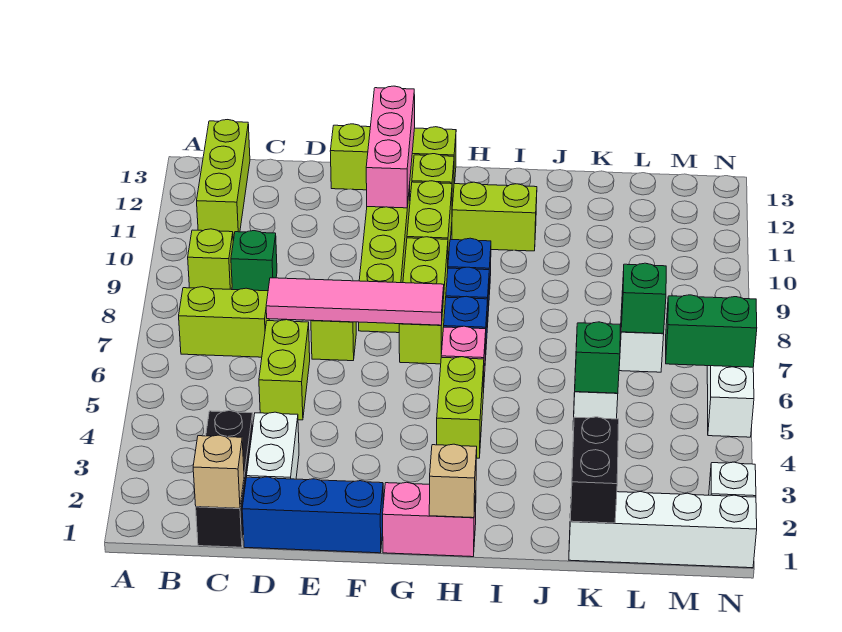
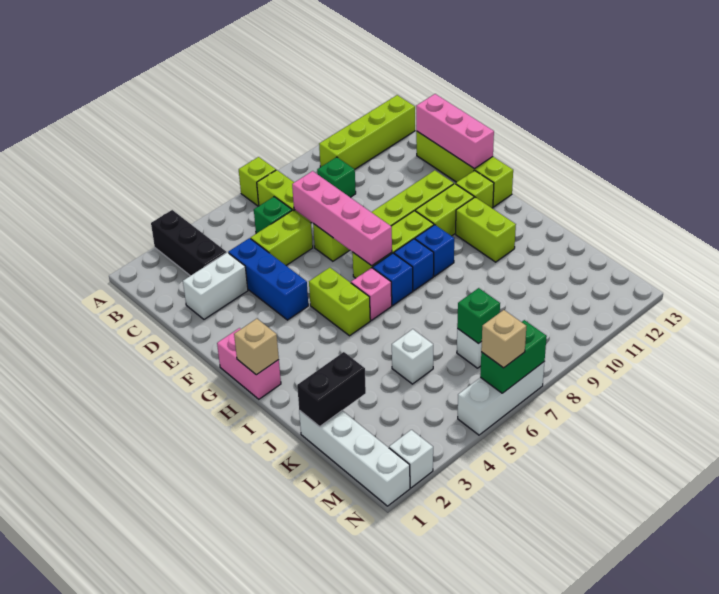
lime 1x1 brick [188,229,233,290] -> lime 1x1 brick moved to [239,157,276,206]
lime 1x3 brick [197,120,250,240] -> lime 1x4 brick [319,95,415,169]
black 1x3 brick [196,411,253,547] -> black 1x3 brick turned to [151,210,226,276]
tan 1x1 brick [193,435,244,508] -> tan 1x1 brick moved to [481,310,526,368]
blue 1x3 brick [242,477,383,553] -> blue 1x3 brick moved to [228,238,308,320]
pink 1x4 tile [266,278,444,325] -> pink 1x4 brick [292,171,392,266]
lime 1x3 brick [330,124,456,192] -> lime 1x4 brick [416,131,513,207]
pink 1x3 brick [366,86,415,208] -> pink 1x3 brick turned to [416,94,494,169]
lime 1x2 brick [437,357,484,458] -> lime 1x2 brick turned to [309,268,370,336]
green 1x1 brick [575,322,620,393] -> green 1x1 brick moved to [254,197,292,234]
green 1x2 brick [666,295,757,367] -> green 1x2 brick turned to [480,320,547,393]

